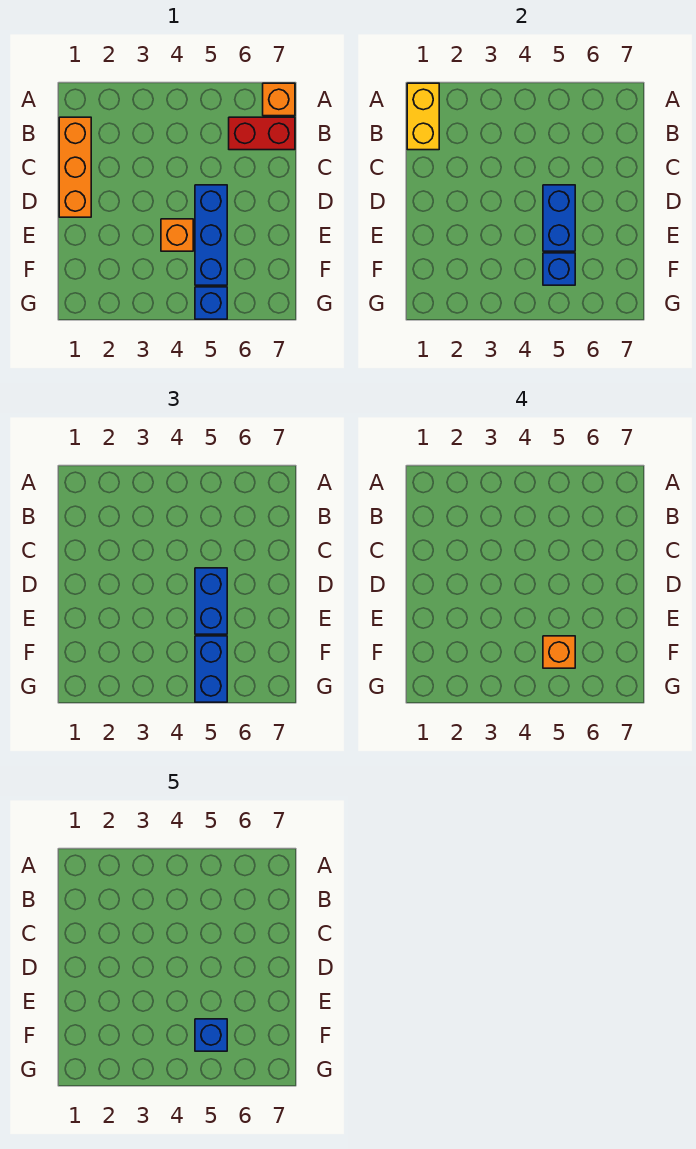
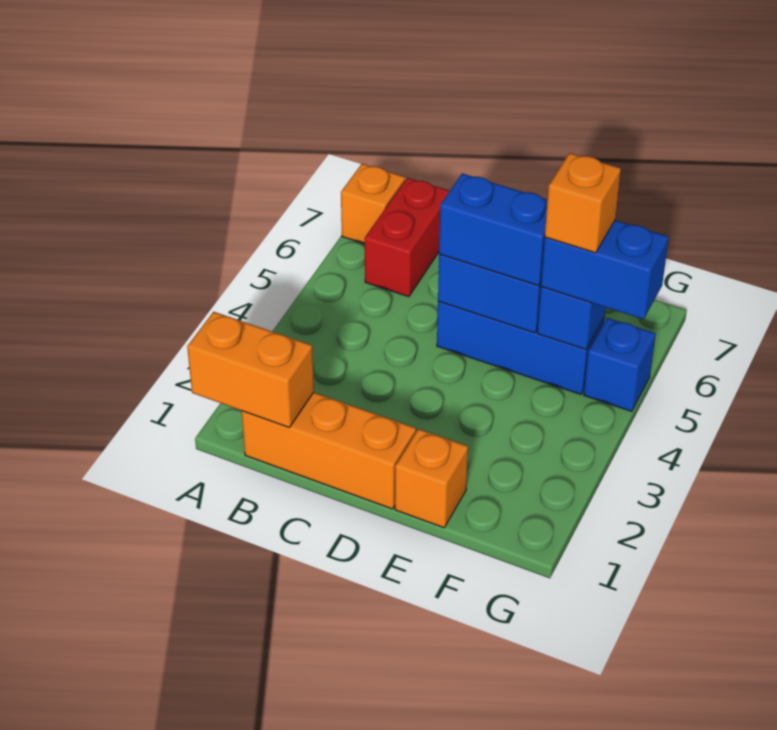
yellow 1x2 brick [407,83,439,150] -> orange 1x2 brick [187,312,314,427]
orange 1x1 brick [161,219,193,251] -> orange 1x1 brick moved to [395,429,468,528]
blue 1x1 brick [195,1019,227,1051] -> none

